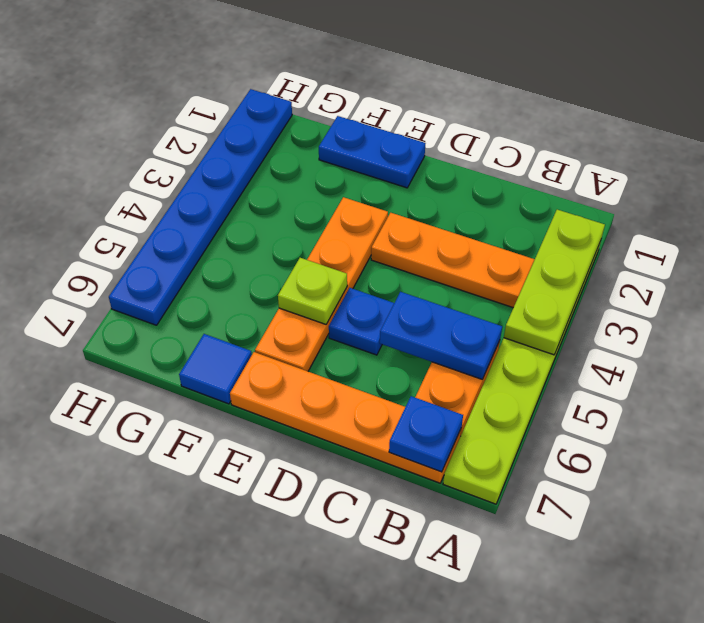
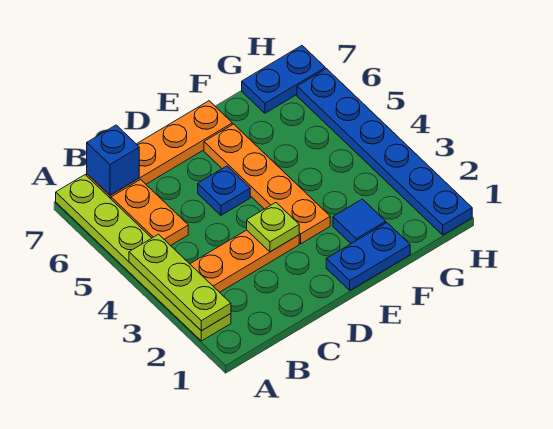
blue 1x2 plate [380,292,502,379] -> blue 1x2 plate moved to [242,46,325,113]
blue 1x1 plate [389,396,463,472] -> blue 1x1 brick [87,125,139,195]
lime 1x1 plate [278,258,347,324] -> lime 1x1 plate moved to [247,203,299,252]
blue 1x1 tile [179,334,252,404] -> blue 1x1 tile moved to [333,199,386,244]

